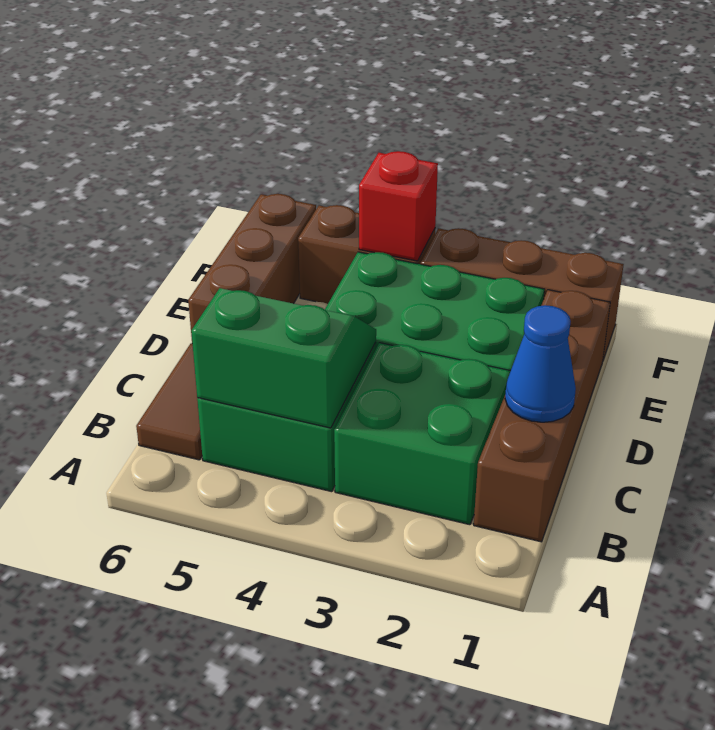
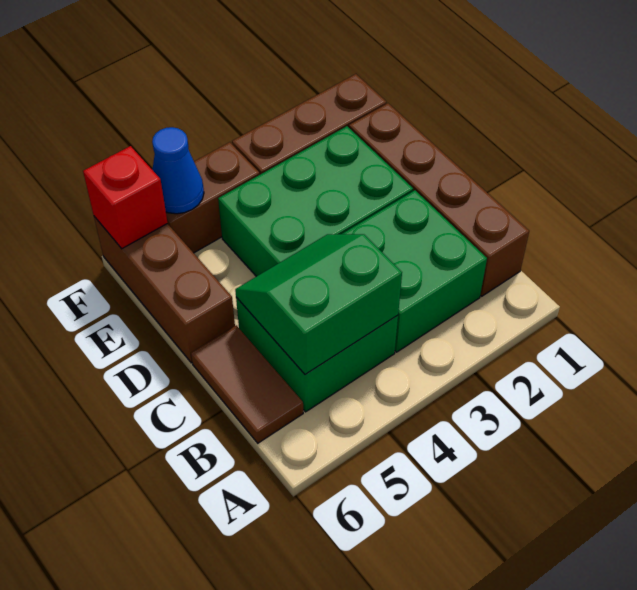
blue 1x1 cone [505,305,576,422] -> blue 1x1 cone moved to [152,127,204,214]
red 1x1 brick [359,151,438,261] -> red 1x1 brick moved to [83,146,168,249]

